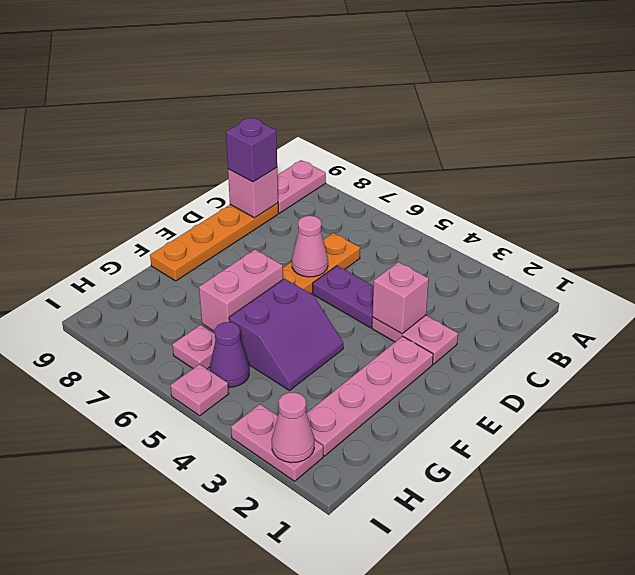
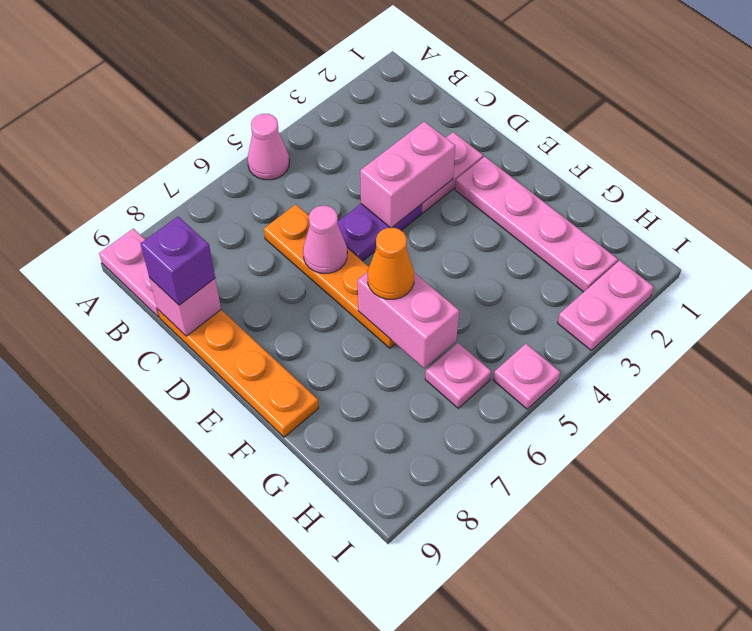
pink 1x1 brick [372,262,429,334] -> pink 1x2 brick [360,121,455,228]
purple 2x2 slope [229,279,343,391] -> none
none -> orange 1x1 cone [368,227,414,299]
purple 1x1 cone [210,322,249,387] -> none
pink 1x1 cone [272,392,314,463] -> pink 1x1 cone moved to [248,114,289,180]

